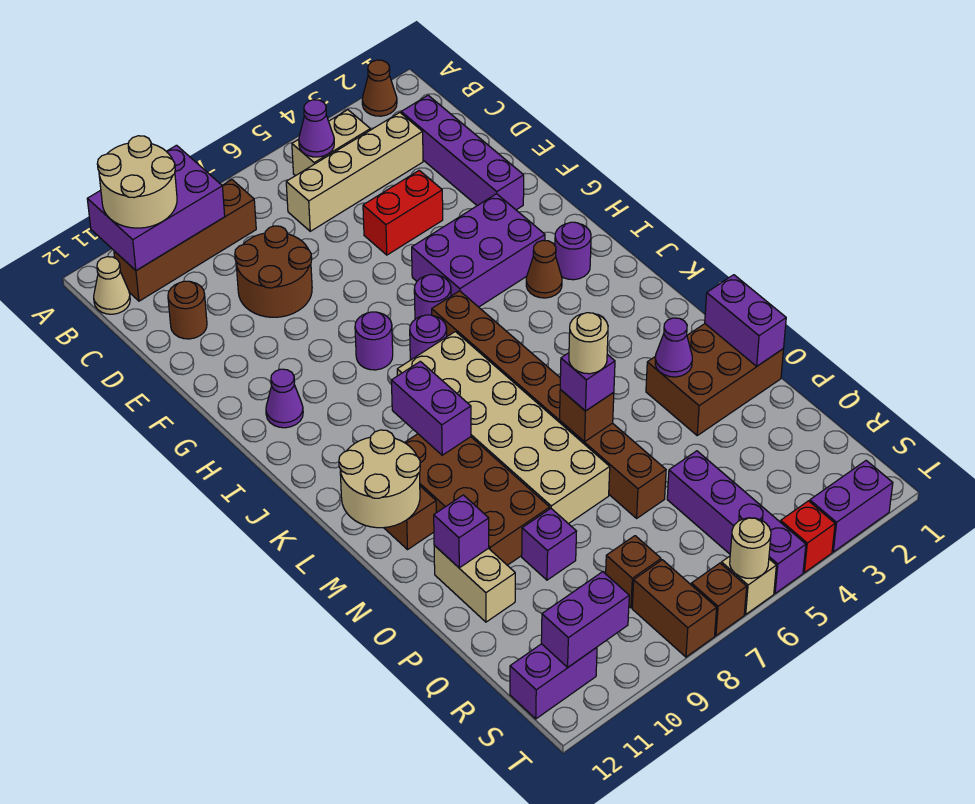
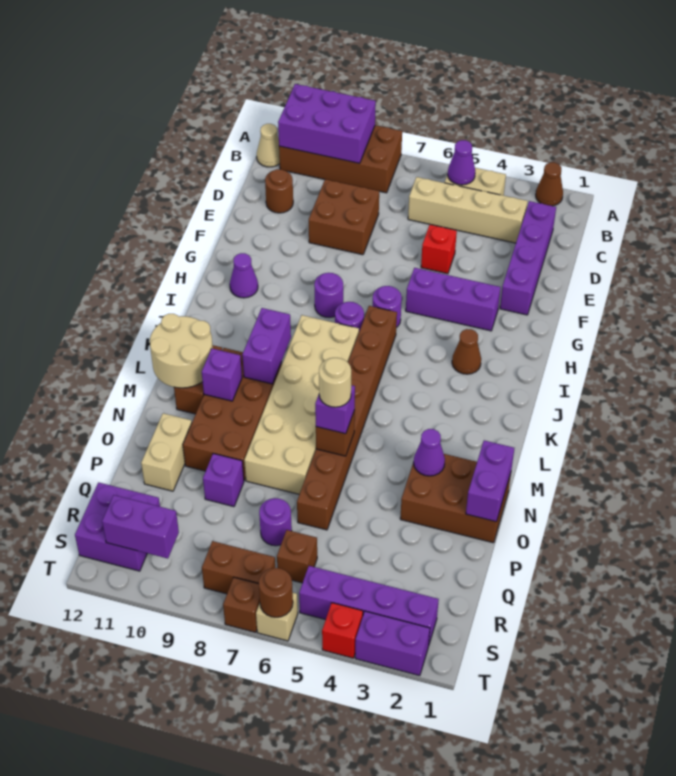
tan 2x2 round brick [97,136,177,228] -> none
brown 1x4 brick [114,180,256,301] -> brown 2x4 brick [279,125,402,193]
brown 2x2 round brick [235,226,312,317] -> brown 2x2 brick [309,179,379,255]
red 1x2 brick [363,170,443,255] -> red 1x1 brick [421,225,457,274]
purple 2x3 brick [412,194,545,307] -> purple 1x3 brick [406,268,501,331]
purple 1x1 round brick [555,222,591,280] -> purple 1x1 round brick moved to [259,498,292,546]
purple 1x1 brick [434,495,489,568] -> purple 1x1 brick moved to [202,349,242,401]
purple 1x4 brick [667,451,806,593] -> purple 1x4 brick turned to [299,566,439,646]
brown 1x1 brick [606,536,661,608] -> brown 1x1 brick moved to [277,530,317,583]
brown 1x2 brick [632,560,717,657] -> brown 1x2 brick turned to [202,541,275,594]
purple 1x2 brick [510,644,597,719] -> purple 2x2 brick [75,482,160,571]
tan 1x1 round brick [730,518,771,578] -> brown 1x1 round brick [259,568,293,617]

